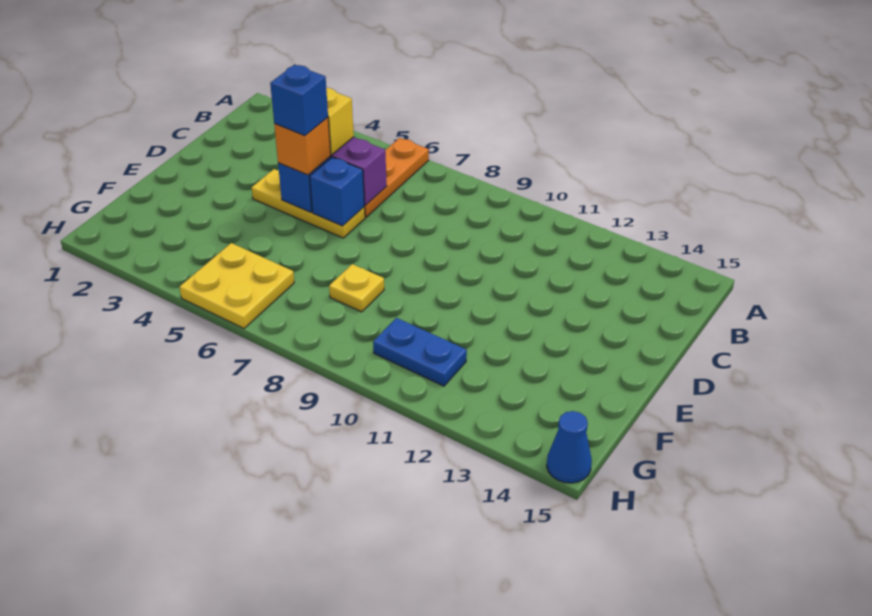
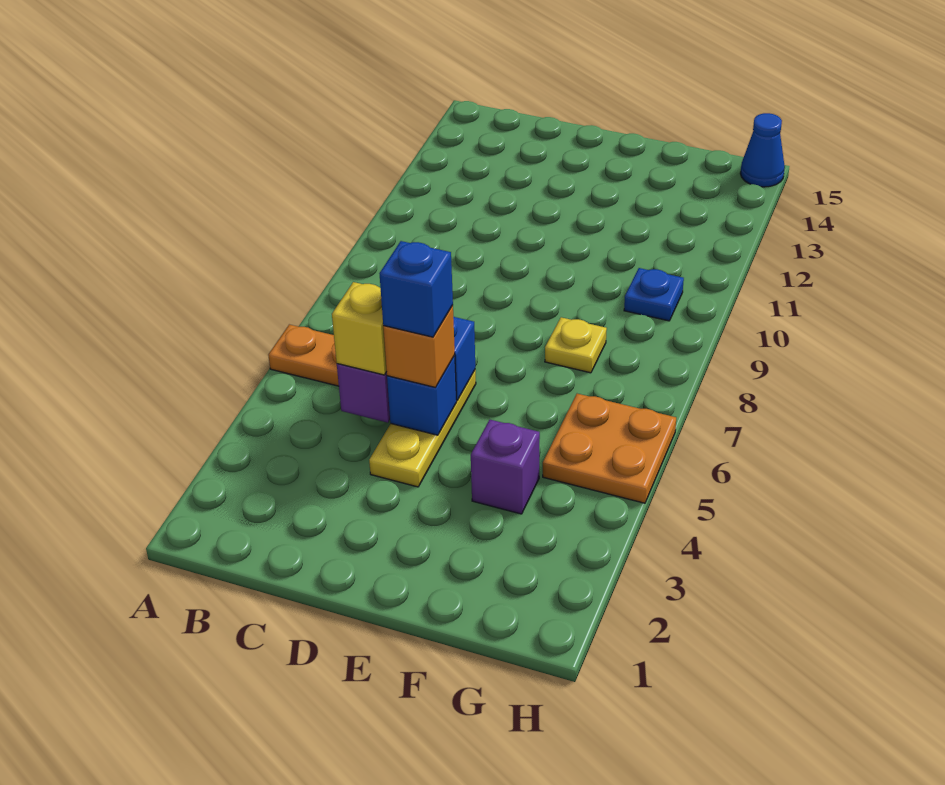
none -> purple 1x1 brick [471,420,540,514]
yellow 2x2 plate [180,243,294,328] -> orange 2x2 plate [543,394,676,503]
blue 1x2 plate [373,318,467,386] -> blue 1x1 plate [624,268,684,321]

